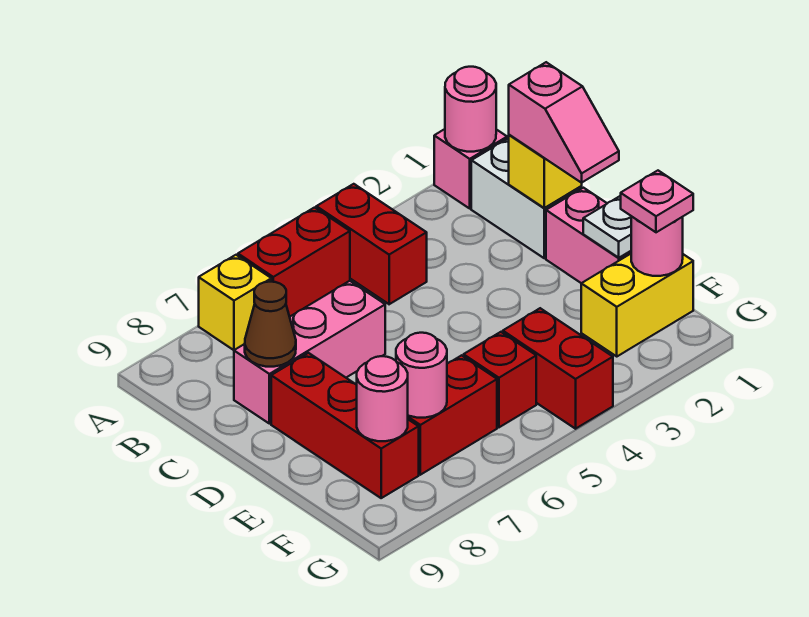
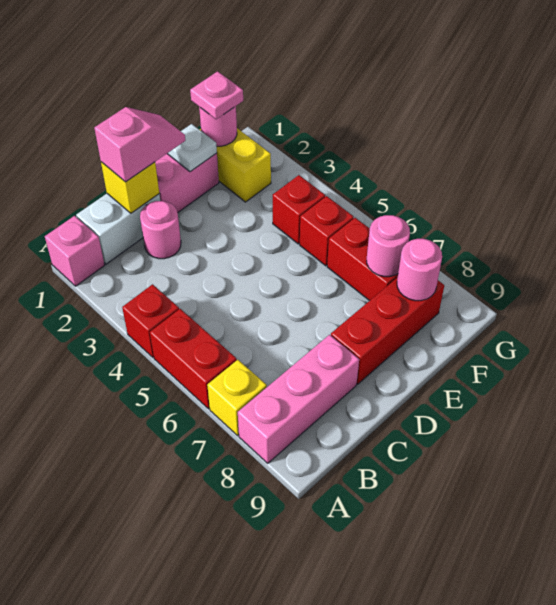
pink 1x1 round brick [445,67,496,152] -> pink 1x1 round brick moved to [140,201,181,259]
red 1x2 brick [316,184,427,304] -> red 1x1 brick [122,284,179,357]
pink 1x3 brick [234,281,385,424] -> pink 1x3 brick turned to [238,335,359,463]
brown 1x1 cone [245,282,296,367] -> none
red 1x2 brick [503,308,613,429] -> red 1x1 brick [273,175,325,244]

